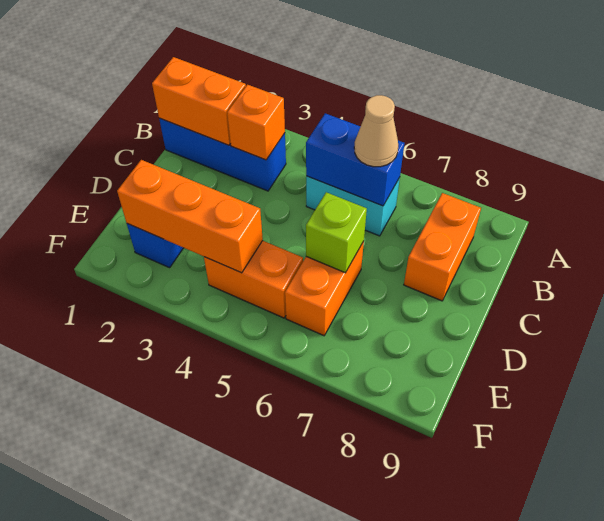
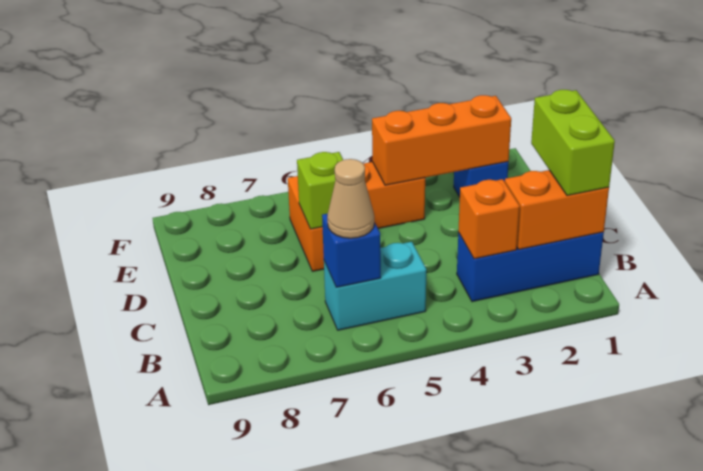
none -> lime 1x2 brick [531,90,615,196]
blue 1x2 brick [306,113,404,206] -> blue 1x1 brick [322,214,381,287]
orange 1x2 brick [404,193,481,301] -> none

